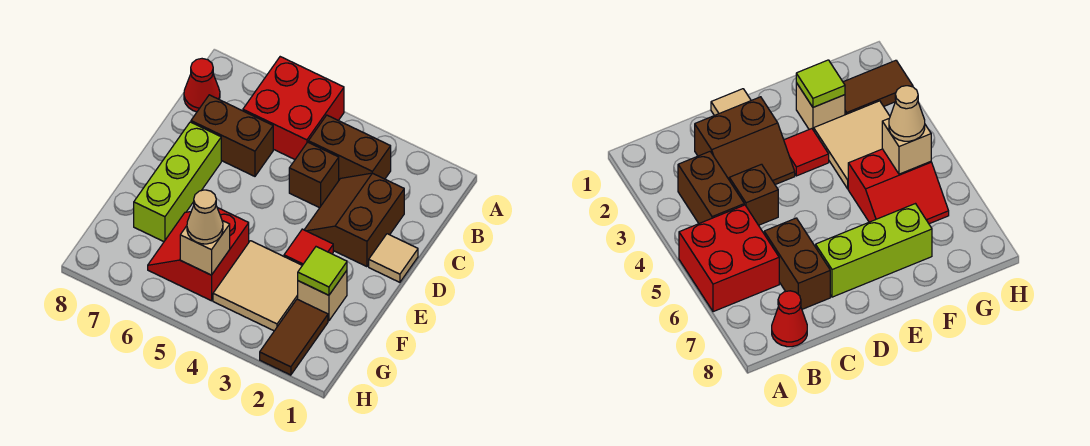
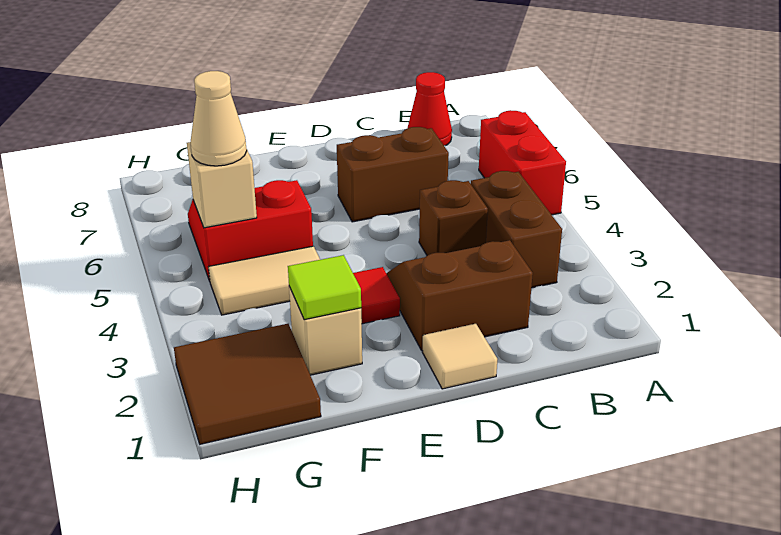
red 2x2 brick [243,57,344,159] -> red 1x2 brick [479,110,566,215]
brown 1x2 brick [191,95,273,176] -> brown 1x2 brick turned to [337,127,449,222]
lime 1x3 brick [134,122,221,242] -> none
tan 2x2 tile [213,241,302,331] -> tan 1x2 tile [209,246,320,315]
brown 1x2 tile [260,299,328,375] -> brown 2x2 tile [174,324,321,444]

